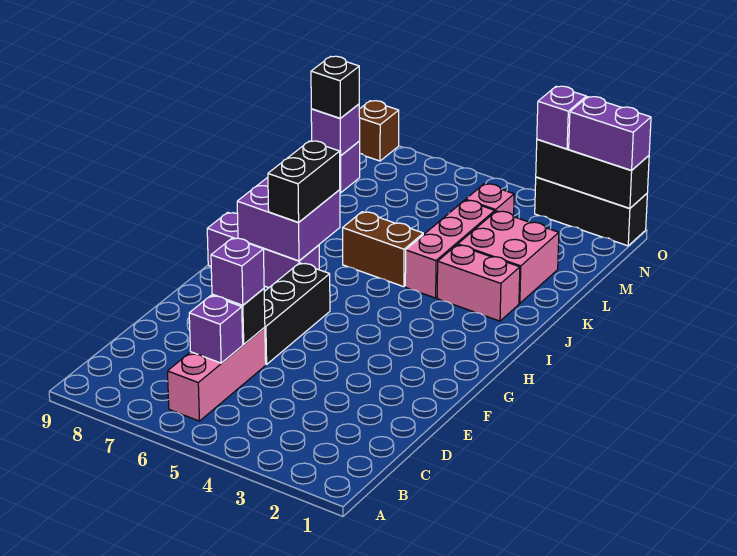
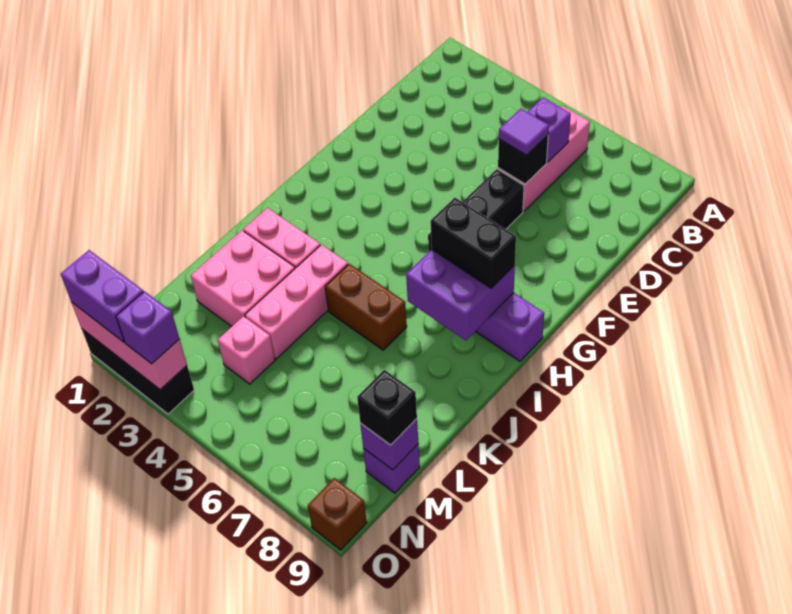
purple 1x1 brick [211,238,264,305] -> purple 1x1 tile [499,109,549,155]
black 1x2 brick [268,141,340,222] -> black 1x2 brick turned to [431,198,516,288]
black 1x3 brick [536,139,649,208] -> pink 1x3 brick [71,302,187,390]

